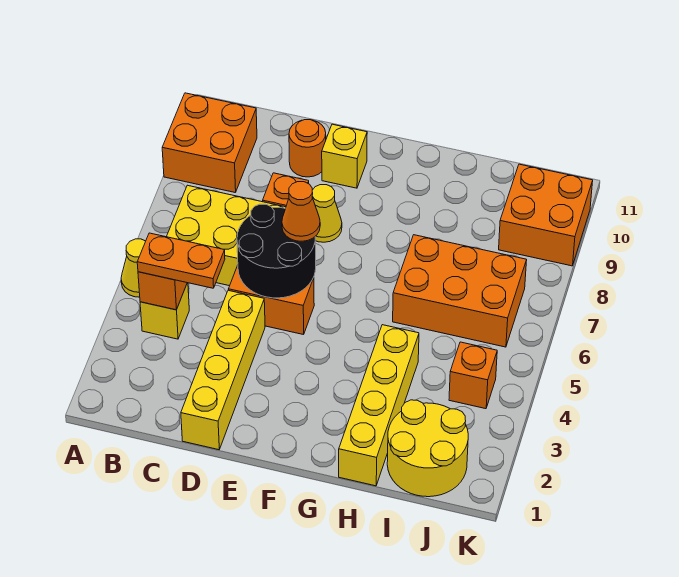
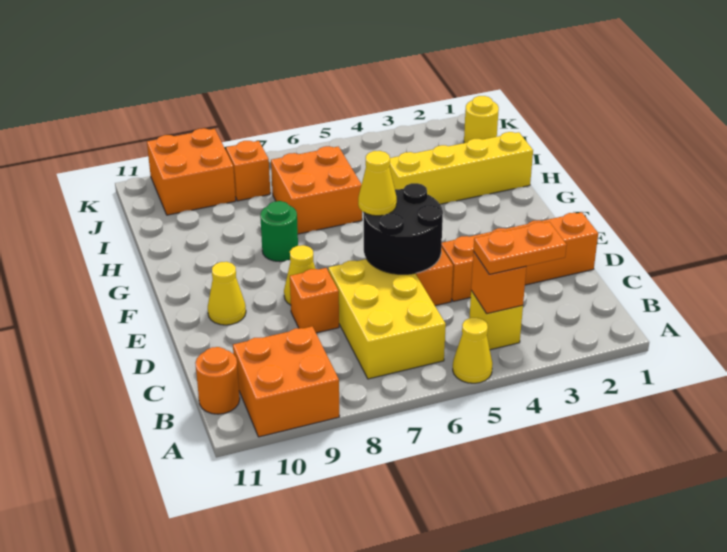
orange 1x2 plate [137,233,225,288] -> orange 1x2 plate turned to [473,222,567,274]
yellow 1x4 brick [181,290,265,450] -> orange 1x4 brick [441,212,598,301]
orange 1x1 round brick [289,120,326,177] -> orange 1x1 round brick moved to [195,347,240,414]
orange 1x1 cone [282,182,320,241] -> yellow 1x1 cone [358,151,397,216]
yellow 1x1 brick [322,124,367,188] -> yellow 1x1 cone [208,262,246,325]
none -> green 1x1 round brick [260,201,298,262]
orange 2x3 brick [393,235,527,347] -> orange 2x2 brick [271,146,362,234]
yellow 2x2 round brick [387,400,468,497] -> yellow 1x1 round brick [464,96,499,143]
orange 1x1 brick [449,342,497,409] -> orange 1x1 brick moved to [226,141,270,201]

